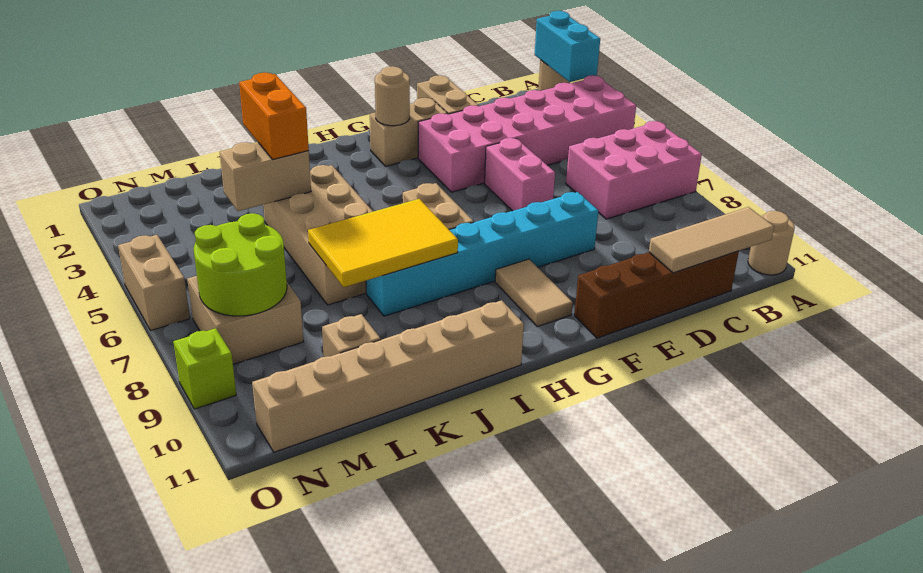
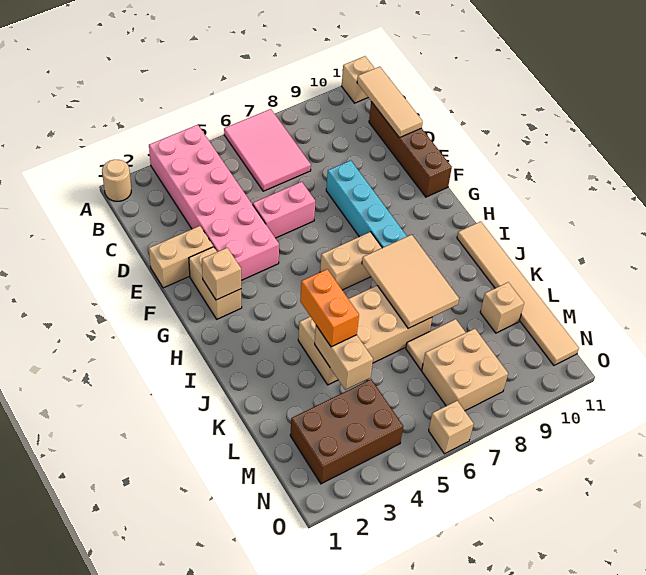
cyan 1x2 brick [535,11,600,82] -> none
pink 2x3 brick [566,121,702,219] -> pink 2x3 tile [224,109,311,191]
tan 1x1 round brick [748,211,795,275] -> tan 1x1 brick [342,56,375,103]
tan 1x1 round brick [375,66,410,126] -> tan 1x1 brick [202,248,241,300]
tan 1x2 tile [495,259,573,327] -> tan 1x2 tile moved to [406,319,466,370]
yellow 2x3 tile [308,199,458,287] -> tan 2x3 tile [362,234,459,328]
tan 1x6 brick [252,300,524,452] -> tan 1x6 tile [457,221,579,365]
orange 1x2 brick [239,73,309,160] -> orange 1x2 brick turned to [300,269,359,347]
none -> brown 2x3 brick [290,379,403,484]
lime 2x2 round brick [194,213,287,316] -> none
tan 1x2 brick [118,235,190,331] -> tan 1x1 brick [429,401,473,454]
lime 1x1 brick [173,328,236,409] -> none

